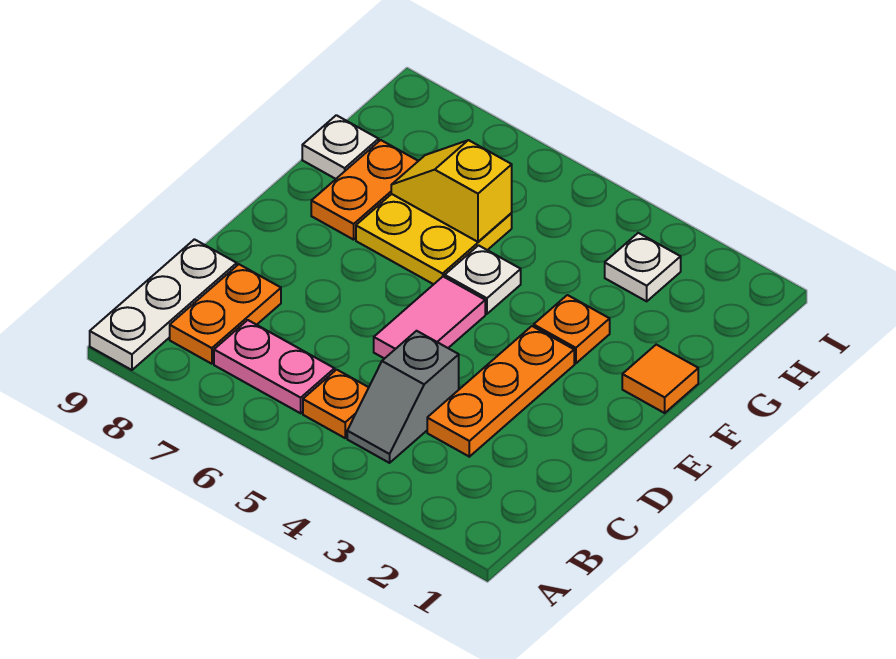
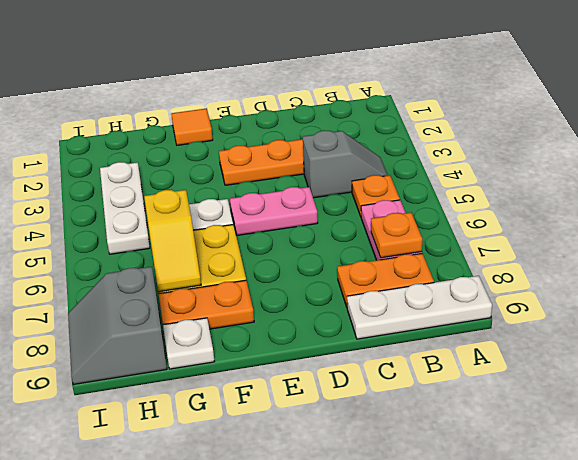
pink 1x2 tile [374,277,485,359] -> pink 1x2 plate [230,187,318,235]
orange 1x1 plate [534,295,610,364] -> orange 1x1 plate moved to [371,213,422,258]
white 1x1 plate [605,233,681,301] -> white 1x3 plate [100,162,150,254]
none -> grey 2x2 slope [68,267,167,384]

